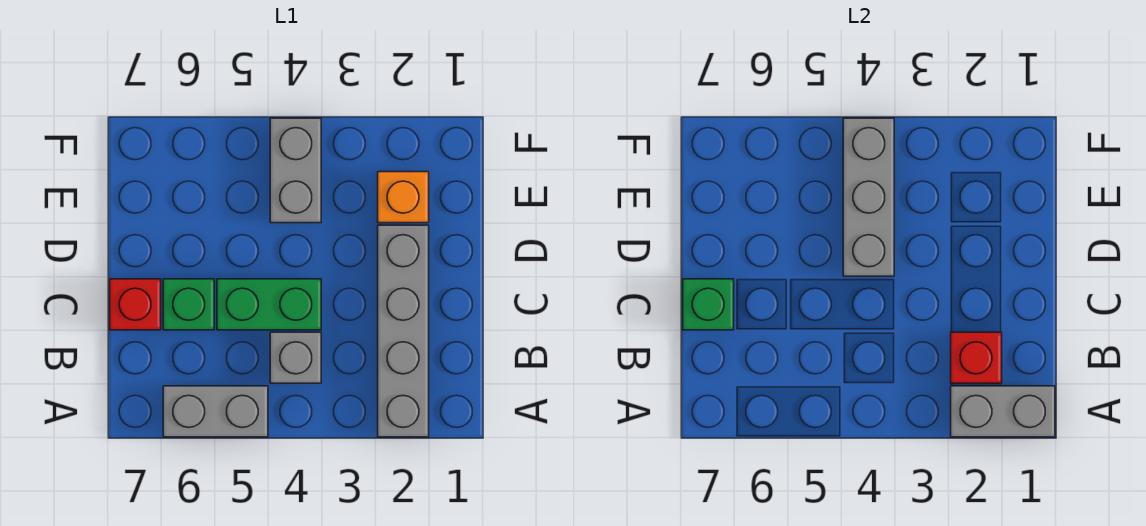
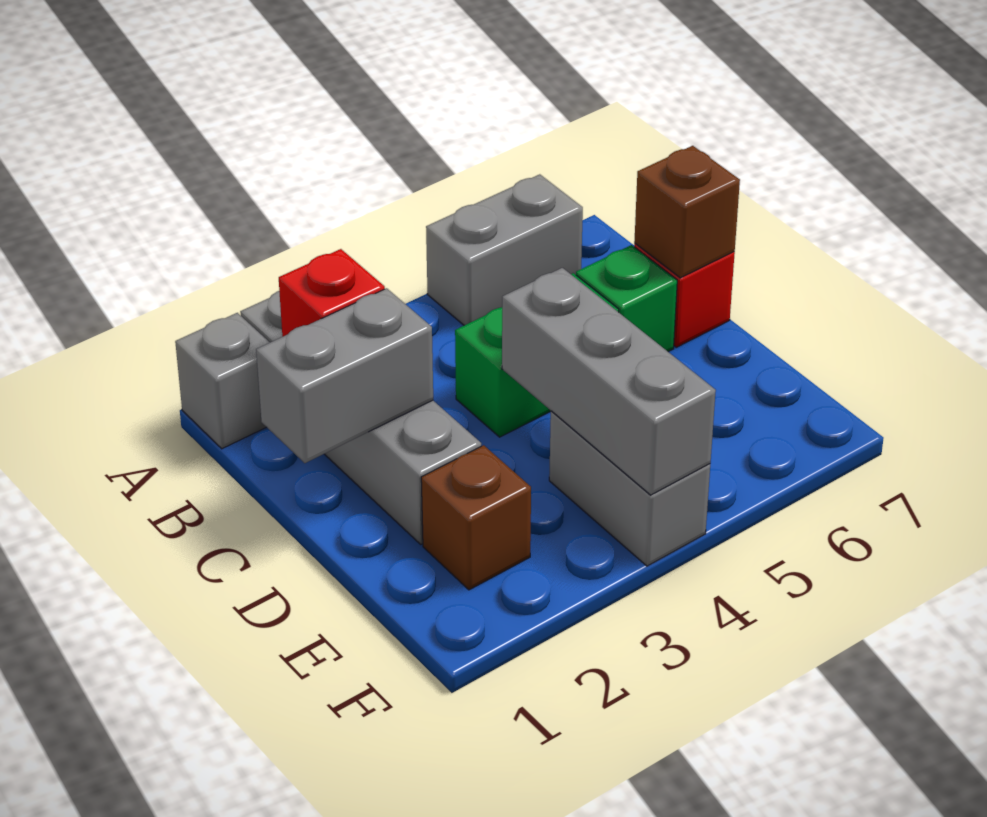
grey 1x2 brick [951,386,1055,437] -> grey 1x2 brick moved to [256,288,433,463]
grey 1x1 brick [270,332,321,383] -> grey 1x1 brick moved to [175,313,270,449]
green 1x1 brick [683,279,734,330] -> brown 1x1 brick [634,146,740,278]
orange 1x1 brick [378,172,429,223] -> brown 1x1 brick [421,445,531,590]

